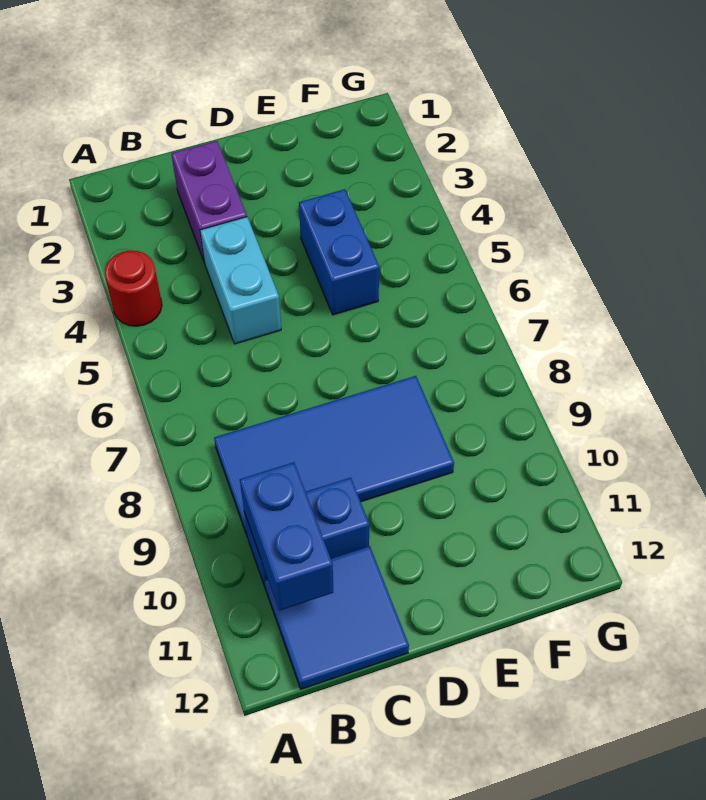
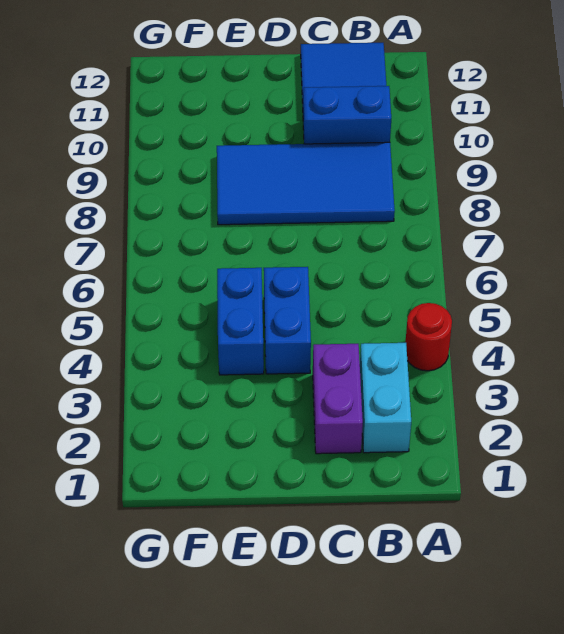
blue 1x2 brick [240,462,333,610] -> blue 1x2 brick moved to [264,267,311,374]
cyan 1x2 brick [200,217,281,344] -> cyan 1x2 brick moved to [360,343,411,453]

